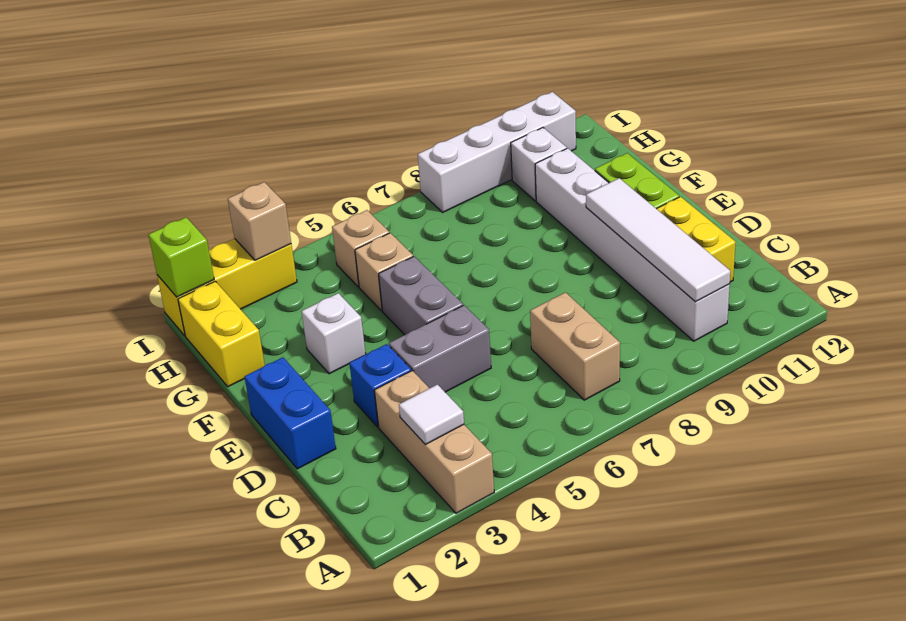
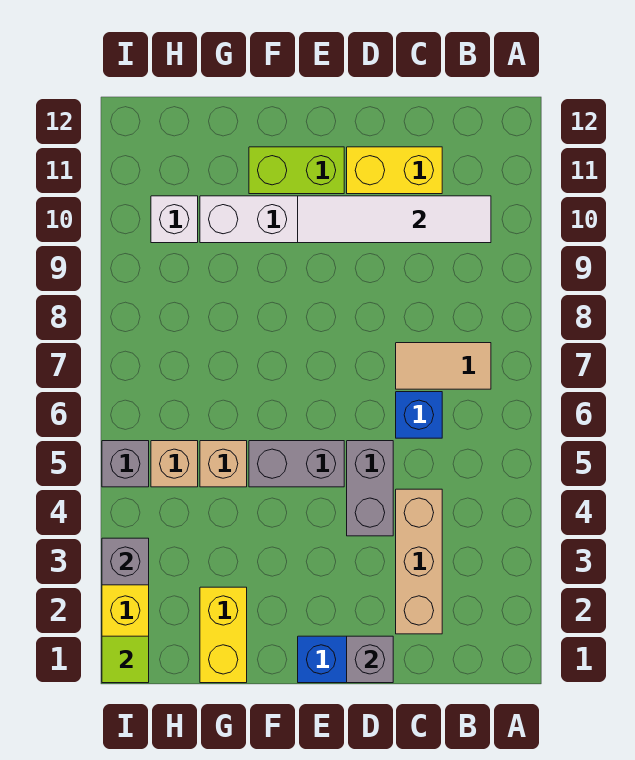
tan 1x3 brick [374,371,494,513] -> tan 1x3 brick turned to [396,489,442,634]
white 1x1 tile [399,384,464,445] -> none
tan 1x2 brick [530,292,620,400] -> tan 1x2 tile [396,343,491,389]
none -> grey 1x1 brick [347,636,393,683]
blue 1x1 brick [349,344,411,427] -> blue 1x1 brick moved to [396,392,442,438]
white 1x1 brick [301,293,366,374] -> none
yellow 1x2 brick [178,281,265,387] -> yellow 1x2 brick turned to [200,587,247,683]
lime 1x1 brick [149,217,214,297] -> lime 1x1 tile [102,636,149,683]
tan 1x1 brick [228,182,291,260] -> grey 1x1 brick [102,538,149,585]
none -> grey 1x1 brick [102,441,149,487]
white 1x4 brick [418,92,576,212] -> none

